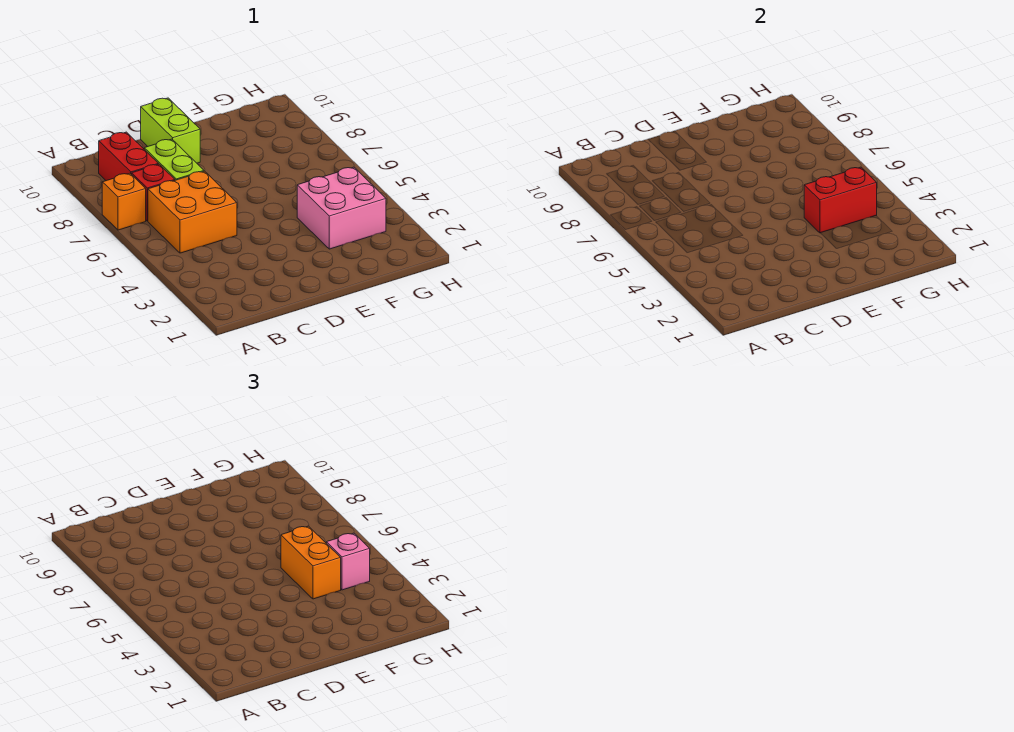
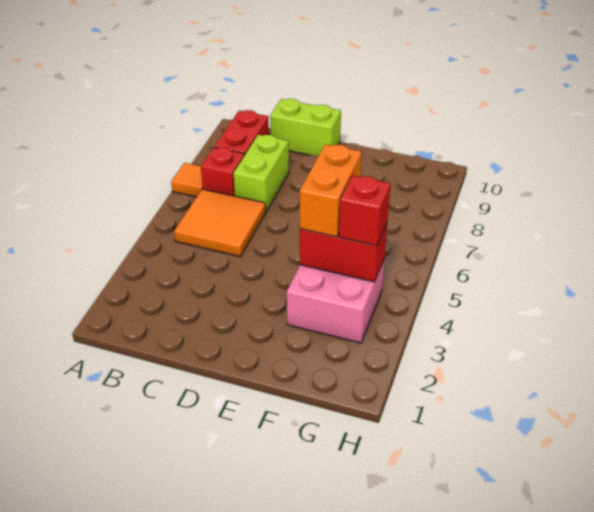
orange 1x1 brick [102,173,146,230] -> orange 1x1 tile [171,163,203,197]
orange 2x2 brick [148,171,237,253] -> orange 2x2 tile [174,189,266,257]
lime 1x2 brick [141,98,200,163] -> lime 1x2 brick turned to [270,99,341,157]
pink 1x1 brick [326,533,370,590] -> red 1x1 brick [339,175,390,246]

